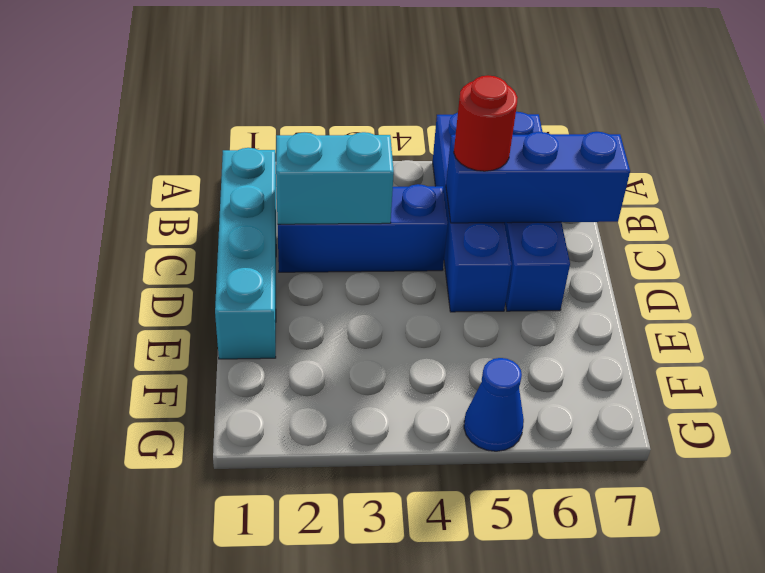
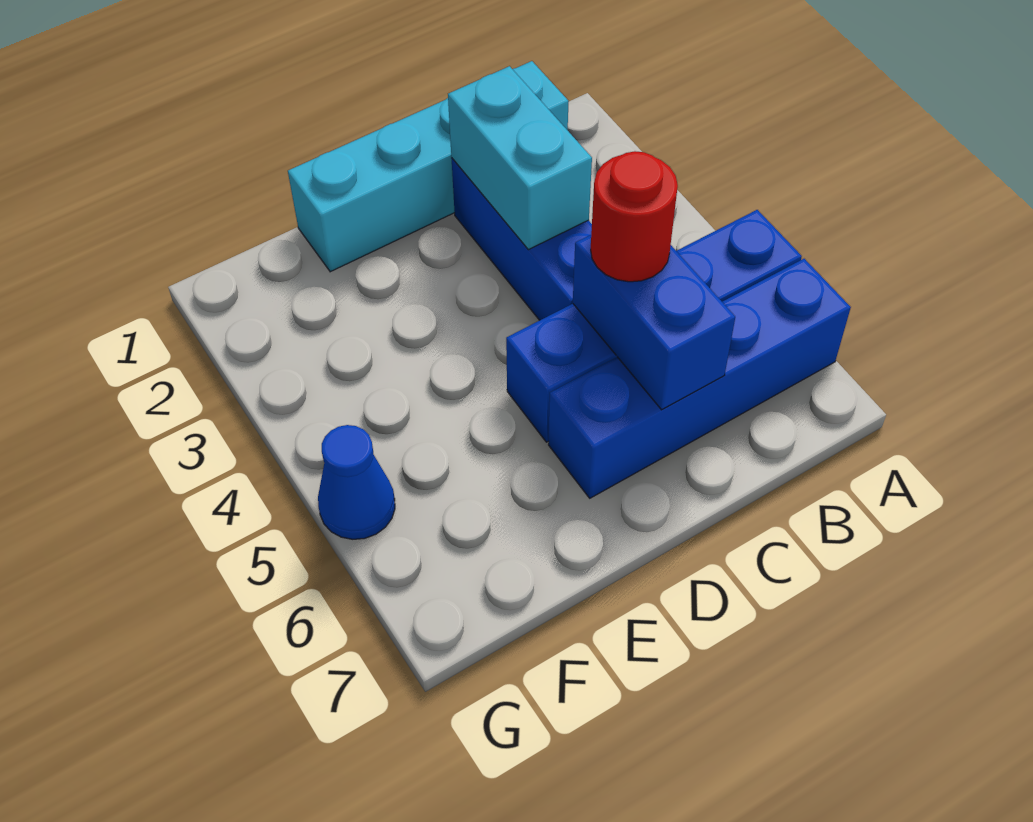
blue 1x3 brick [446,132,630,223] -> blue 1x2 brick [573,235,735,410]

